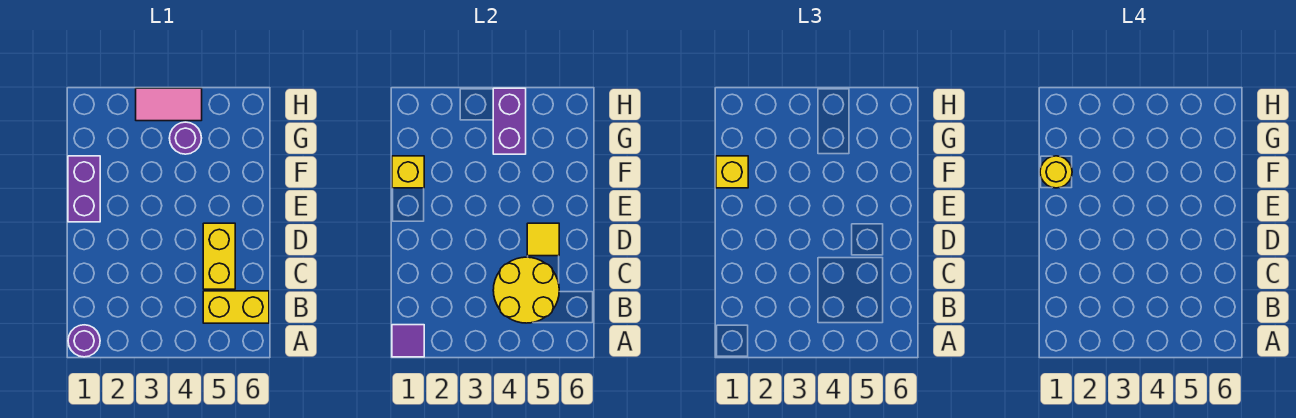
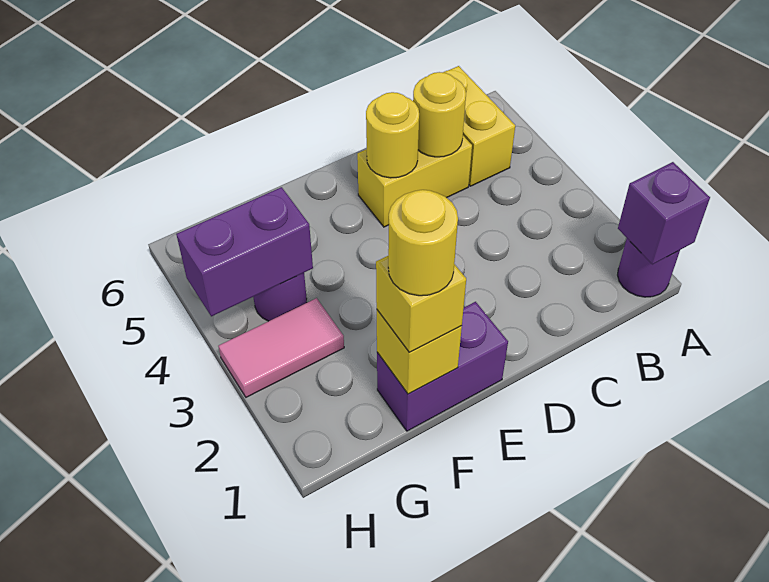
purple 1x1 tile [392,325,424,357] -> purple 1x1 brick [618,162,710,264]
yellow 2x2 round brick [493,257,559,323] -> yellow 1x1 round brick [413,72,466,157]
yellow 1x1 tile [527,223,559,256] -> yellow 1x1 round brick [366,92,419,178]
pink 1x2 tile [136,88,202,121] -> pink 1x2 tile turned to [219,298,344,397]

